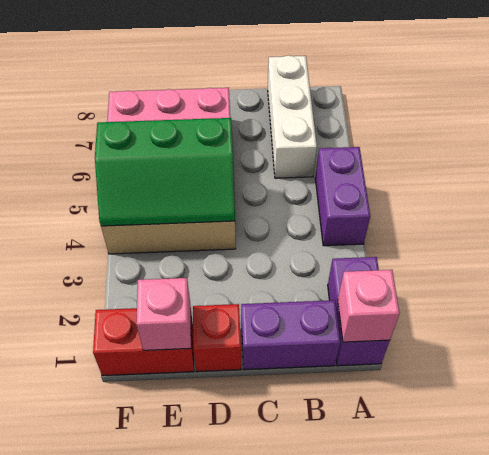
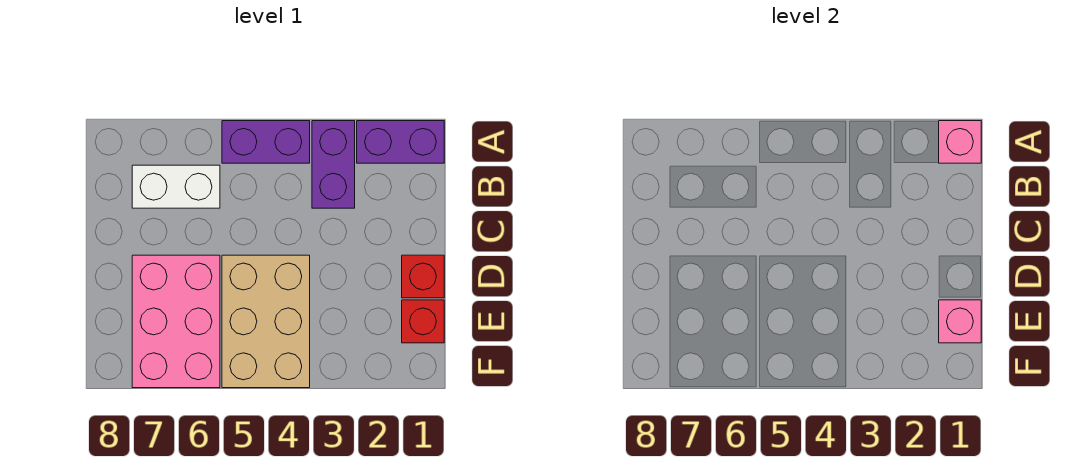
purple 1x2 brick [241,300,340,370] -> purple 1x2 brick moved to [312,121,355,208]
white 1x3 brick [268,55,317,178] -> white 1x2 brick [132,165,220,208]
green 2x3 slope [95,118,235,226] -> none
red 1x2 brick [93,308,194,376] -> red 1x1 brick [402,300,444,343]

